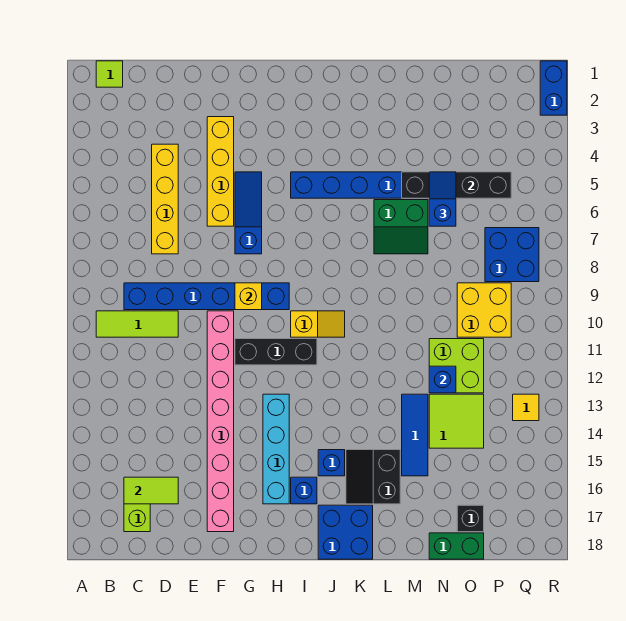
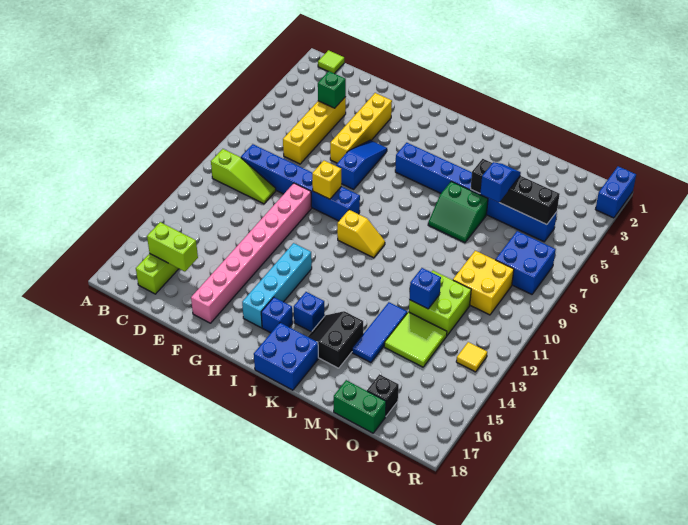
lime 1x3 tile [96,311,178,337] -> lime 1x3 slope [211,149,276,204]
lime 1x2 tile [124,477,178,504] -> lime 1x2 brick [147,222,198,272]
none -> green 1x1 brick [318,71,346,108]
black 1x3 brick [235,339,317,365] -> none

